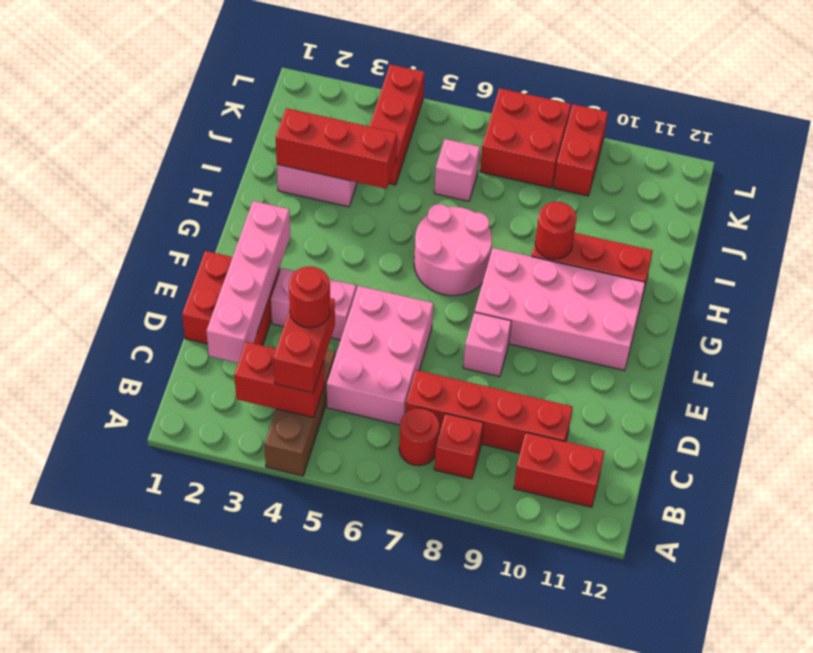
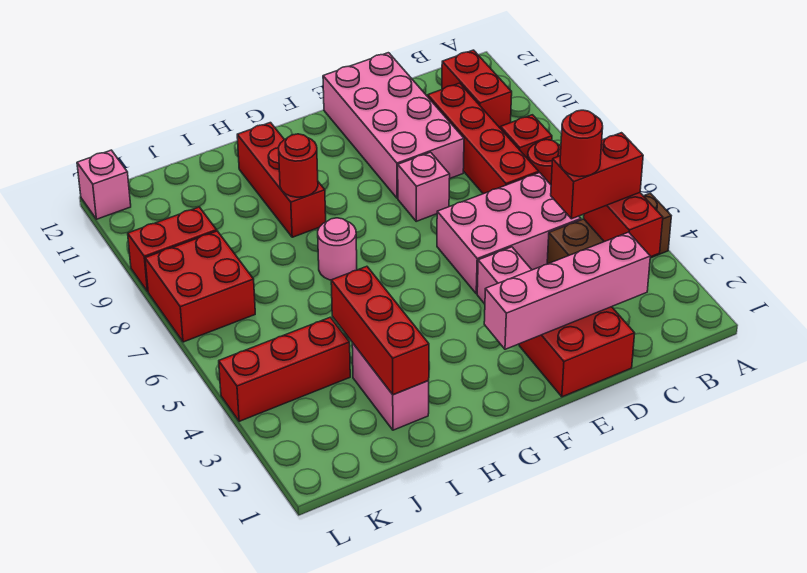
pink 2x4 brick [475,248,645,371] -> pink 2x4 brick moved to [323,53,464,198]
pink 2x2 round brick [414,204,492,296] -> pink 1x1 round brick [318,218,357,280]
pink 1x1 brick [434,139,480,201] -> pink 1x1 brick moved to [77,150,131,219]

